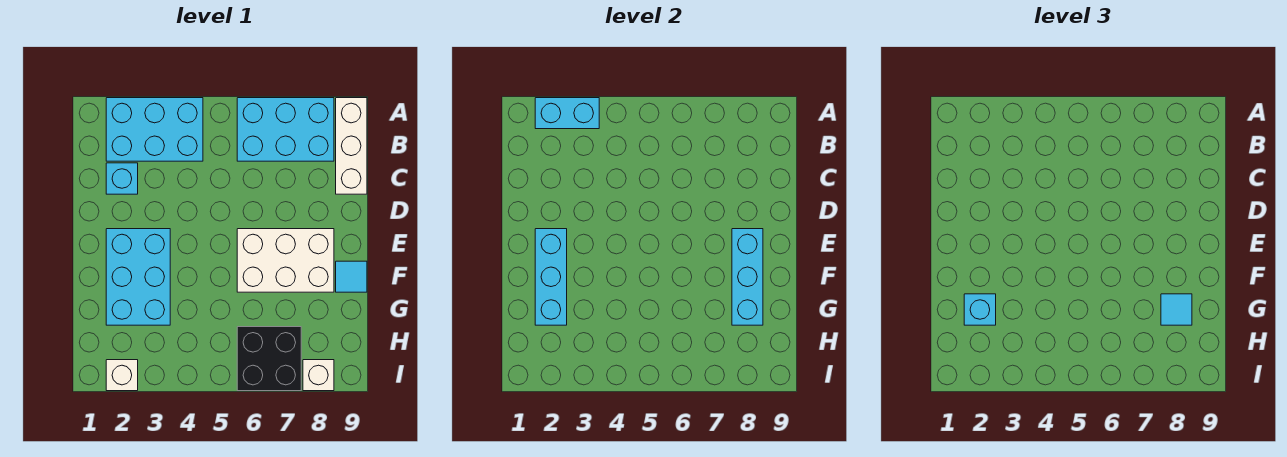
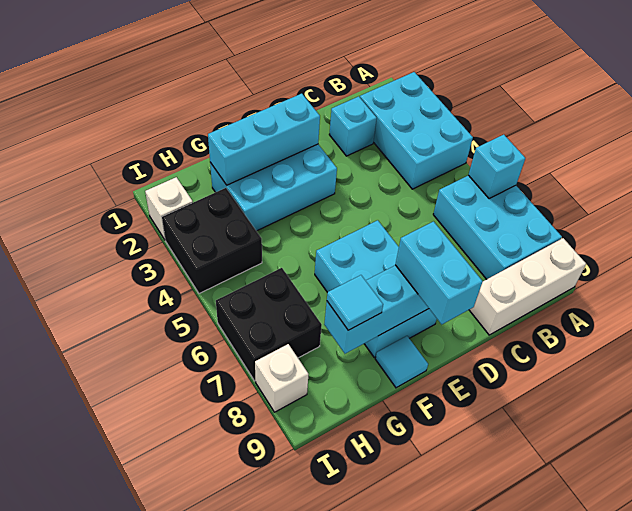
cyan 1x2 brick [535,98,599,129] -> cyan 1x2 brick moved to [395,222,483,324]
white 2x3 brick [237,229,334,292] -> cyan 2x3 brick [315,220,437,357]
cyan 1x1 brick [964,294,996,325] -> cyan 1x1 brick moved to [469,135,525,199]
none -> black 2x2 brick [162,188,262,294]

